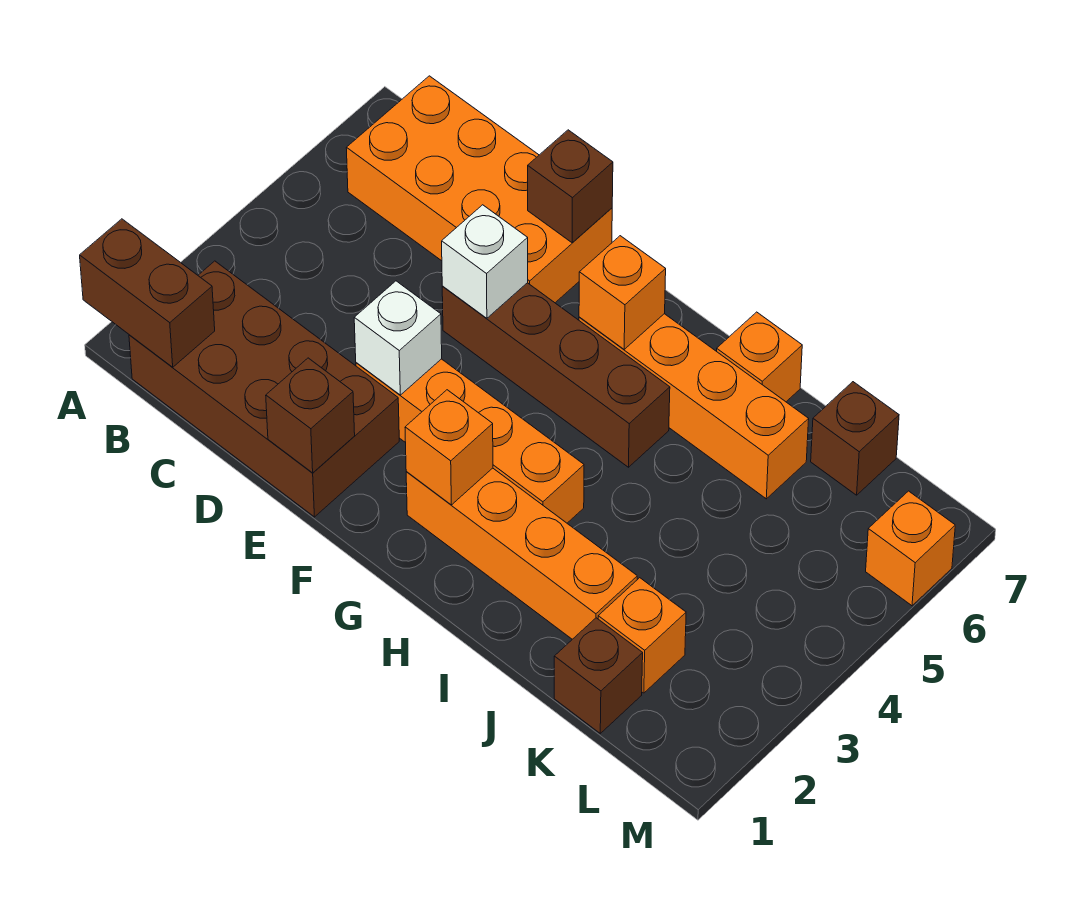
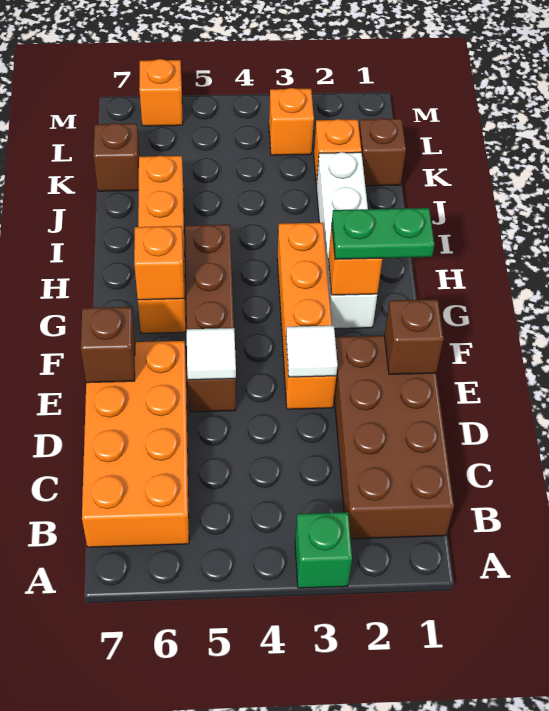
brown 1x2 brick [80,219,215,367] -> none
none -> green 1x1 brick [295,512,352,588]
white 1x1 brick [354,281,442,395] -> white 1x1 tile [286,326,338,377]
white 1x1 brick [442,205,528,318] -> white 1x1 tile [187,328,236,380]
none -> green 1x2 plate [332,208,434,259]
orange 1x4 brick [406,468,637,639] -> white 1x4 brick [316,152,377,329]
orange 1x1 brick [717,312,802,402] -> orange 1x1 brick moved to [269,88,314,155]

